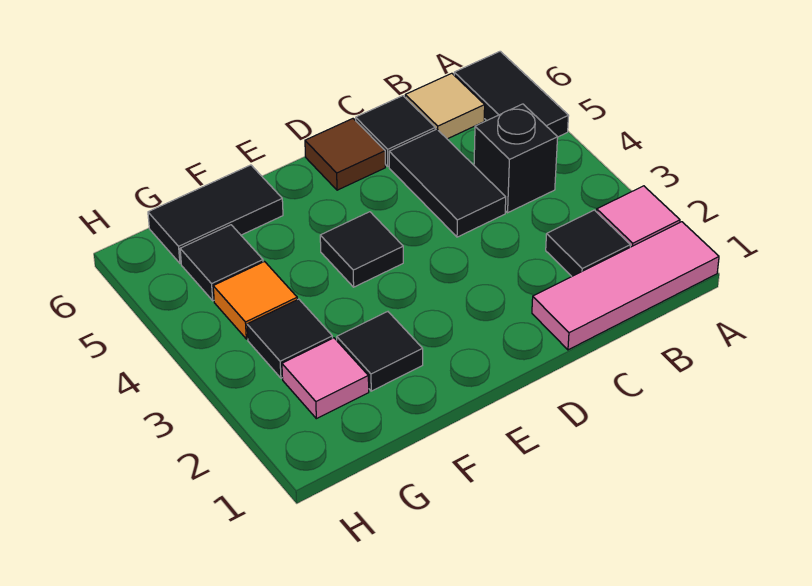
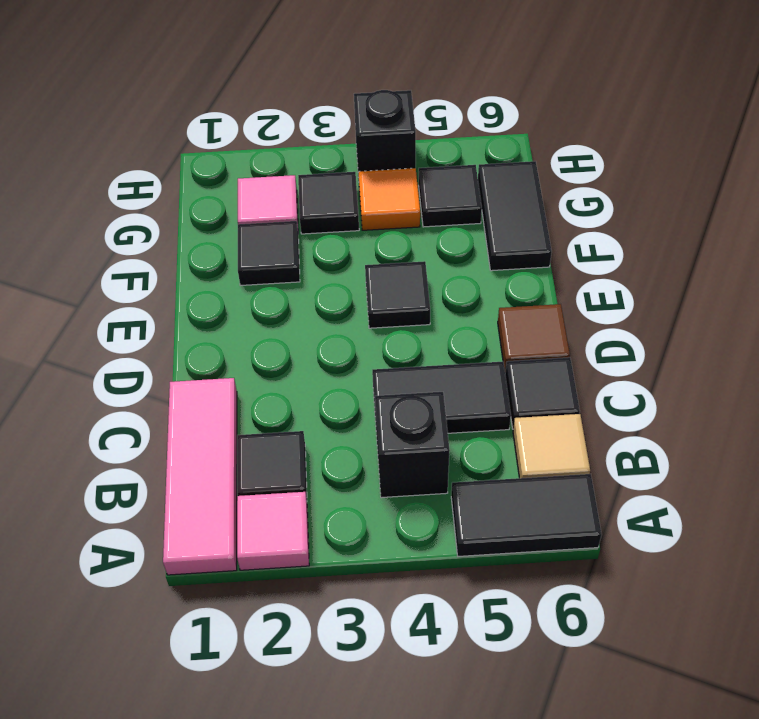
none -> black 1x1 brick [354,90,416,177]

